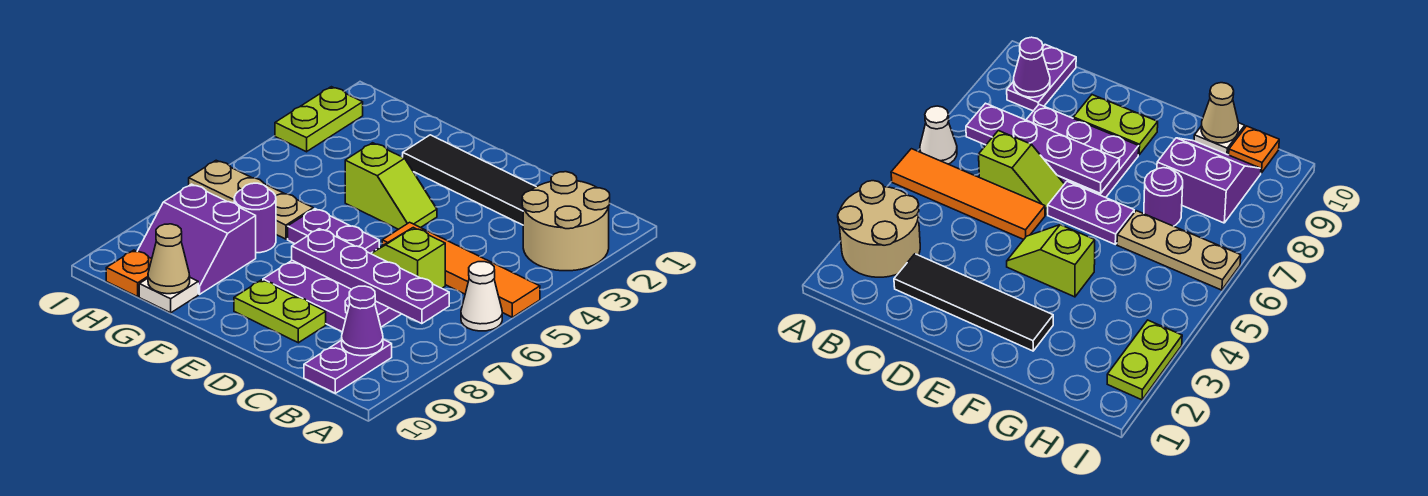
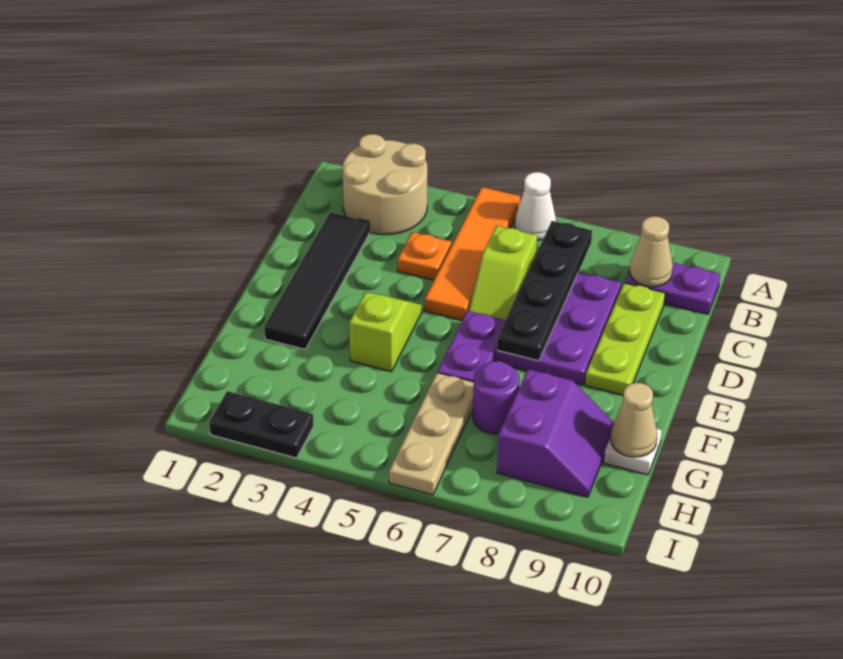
purple 1x4 plate [292,229,449,324] -> black 1x4 plate [497,221,592,361]
purple 1x1 cone [342,286,383,356] -> tan 1x1 cone [630,216,673,287]
lime 1x2 plate [234,280,326,343] -> lime 1x3 plate [585,283,665,395]
orange 1x1 plate [106,250,152,297] -> orange 1x1 plate moved to [398,232,452,280]
lime 1x2 plate [275,87,363,152] -> black 1x2 plate [209,391,314,458]

